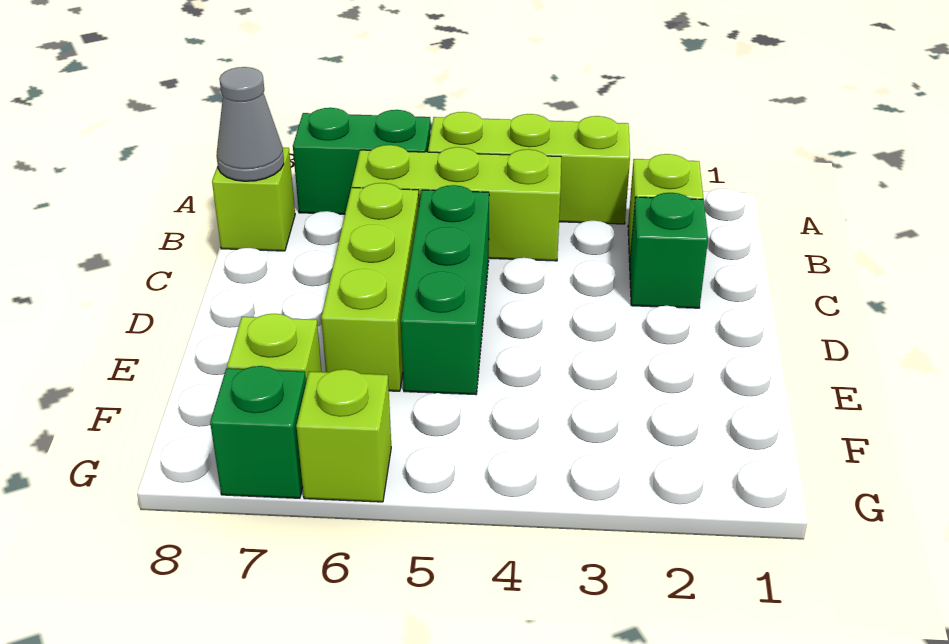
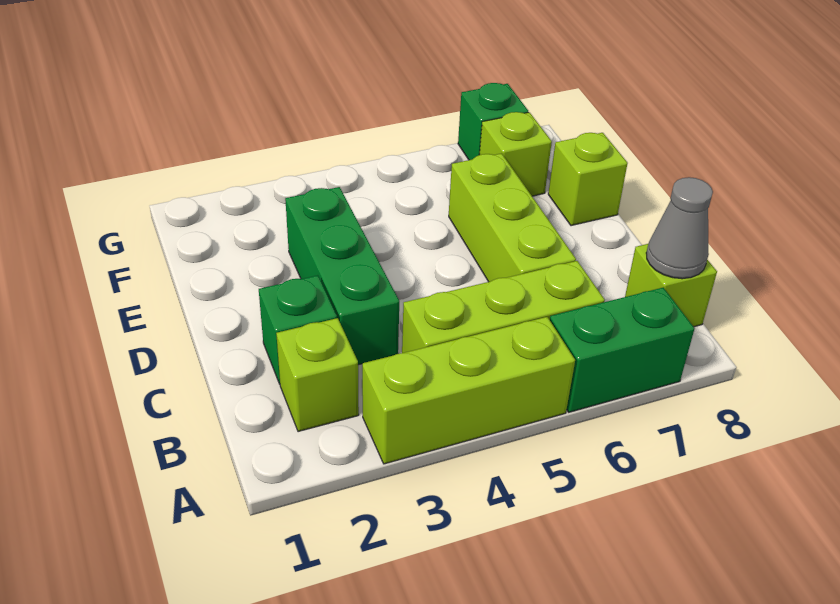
green 1x3 brick [401,185,489,395] -> green 1x3 brick moved to [285,187,399,365]
lime 1x1 brick [296,369,391,502] -> lime 1x1 brick moved to [548,133,628,226]

